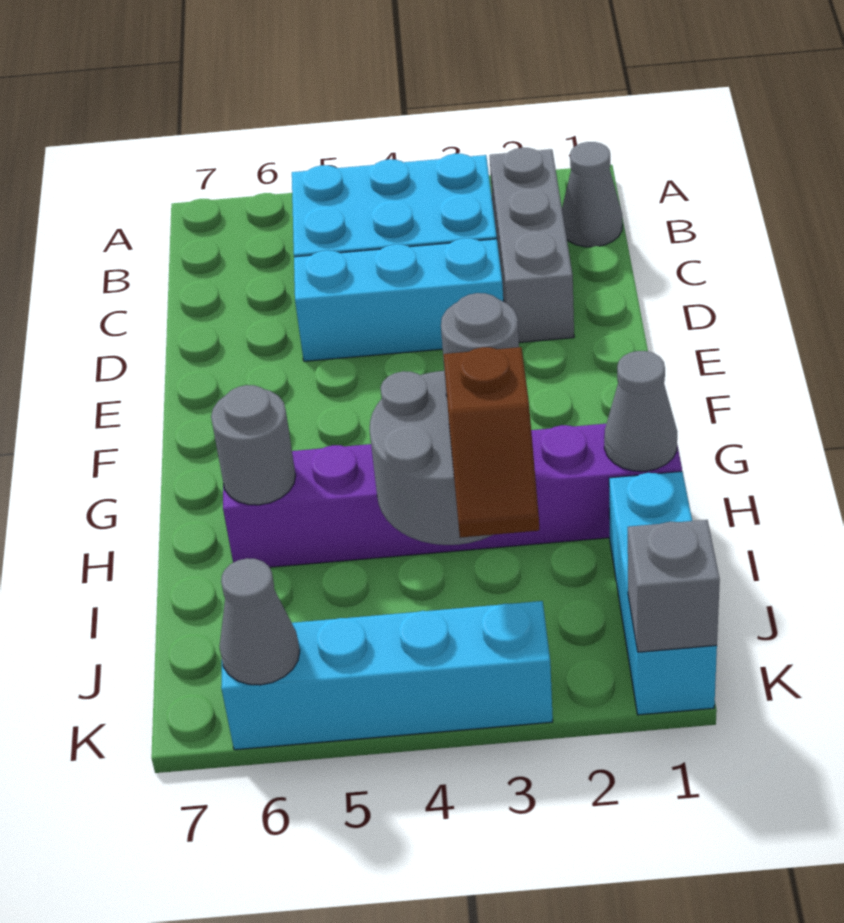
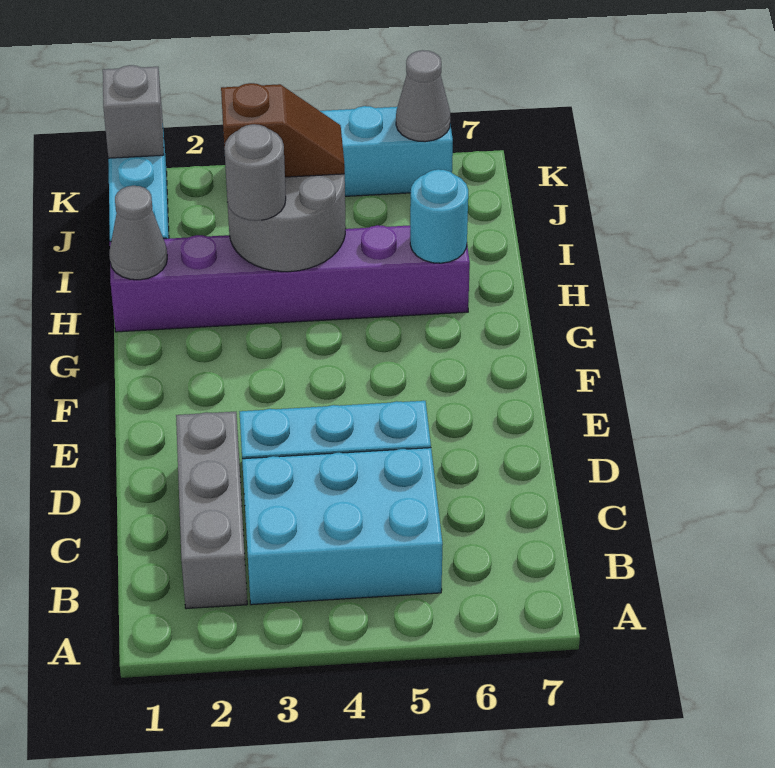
grey 1x1 cone [562,142,622,247] -> none
grey 1x1 round brick [211,385,296,505] -> cyan 1x1 round brick [410,169,468,263]
brown 1x2 slope [444,347,539,538] -> brown 1x2 slope turned to [221,83,345,177]

